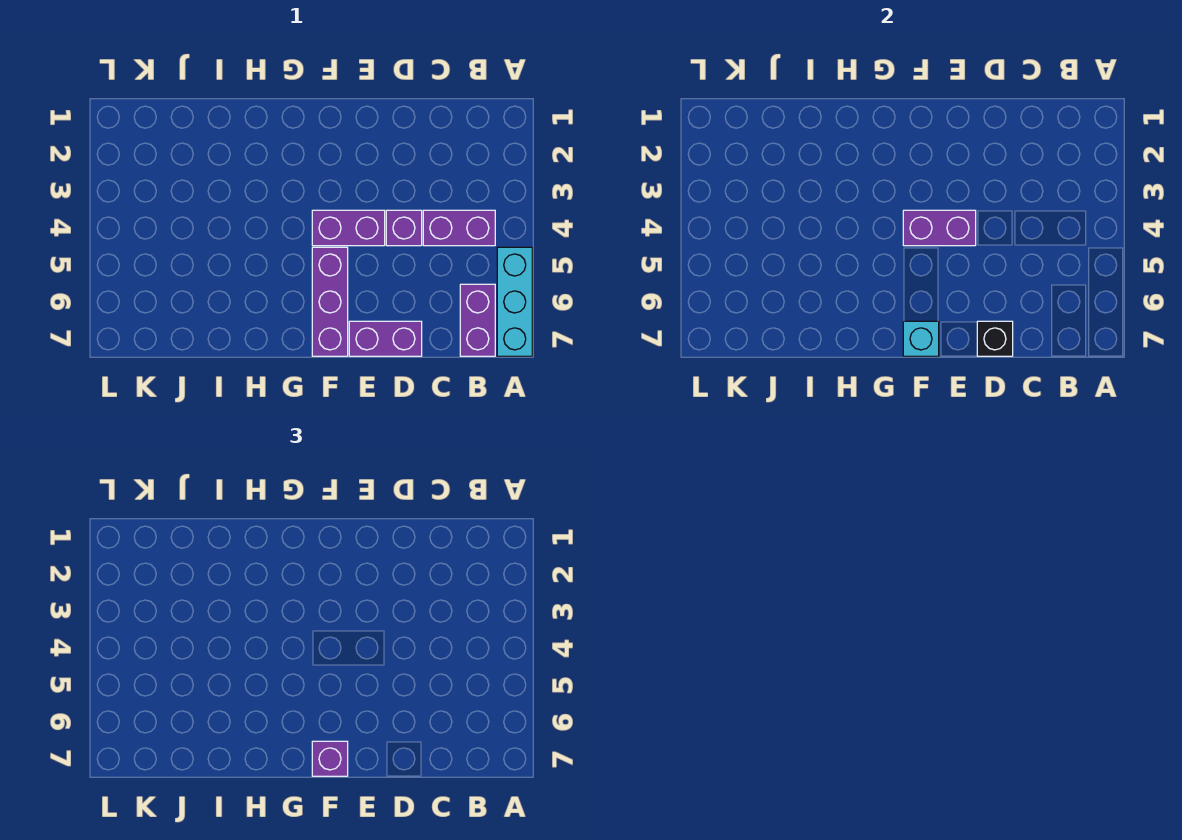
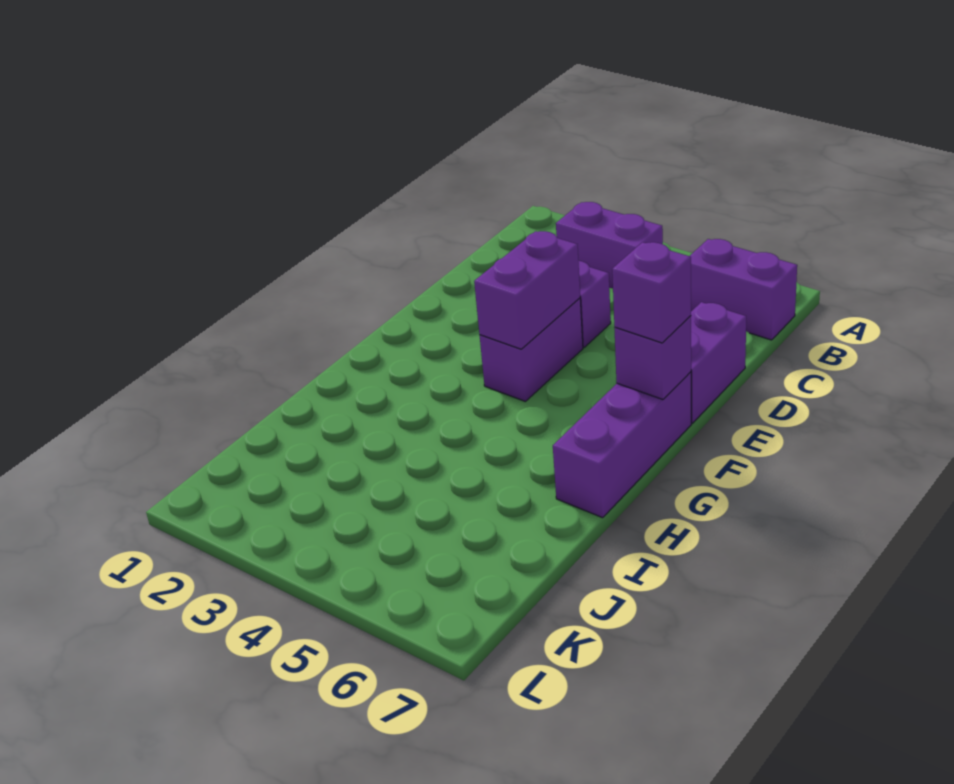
cyan 1x3 brick [497,247,532,356] -> none
purple 1x2 brick [423,210,495,246] -> purple 1x2 brick turned to [556,202,663,288]
black 1x1 brick [977,321,1013,356] -> none
purple 1x3 brick [312,247,348,356] -> purple 1x3 brick turned to [553,372,691,518]
cyan 1x1 brick [903,321,939,356] -> purple 1x1 brick [614,316,691,400]

